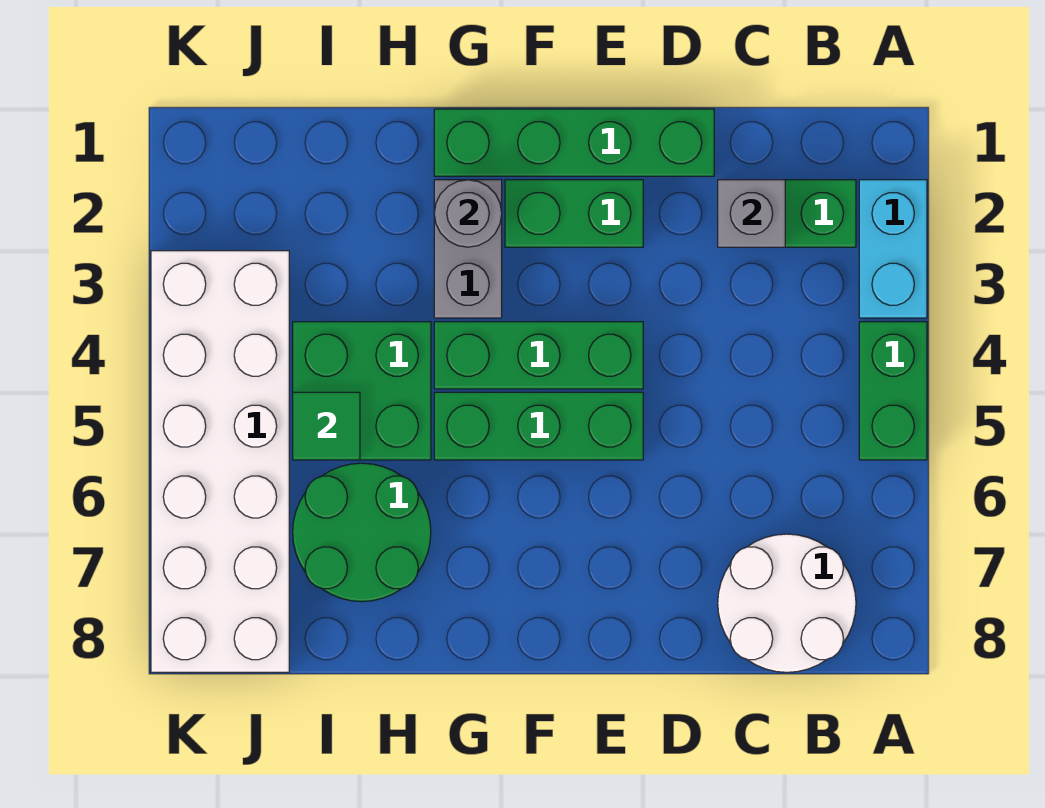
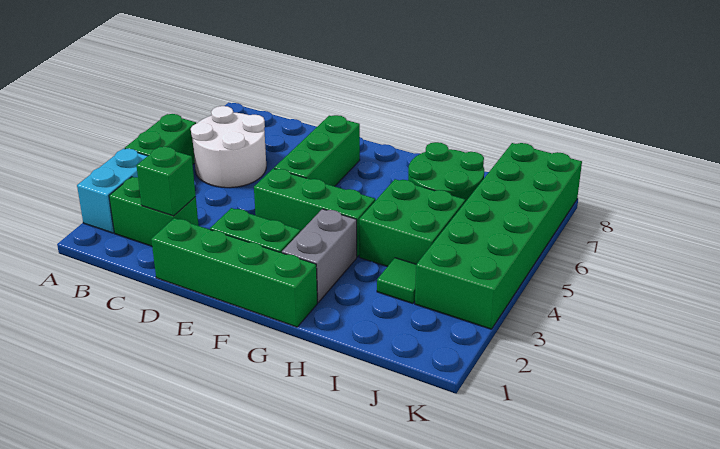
white 2x2 round brick [718,534,856,672] -> white 2x2 round brick moved to [191,106,266,188]
grey 1x1 brick [718,180,785,247] -> green 1x1 brick [136,146,196,216]
green 1x3 brick [434,392,643,460] -> green 1x3 brick turned to [274,115,360,186]
grey 1x1 round brick [434,180,502,247] -> none
green 1x1 tile [293,392,360,460] -> green 1x1 tile moved to [377,258,416,304]
white 2x6 brick [151,251,289,672] -> green 2x6 brick [415,143,582,329]

